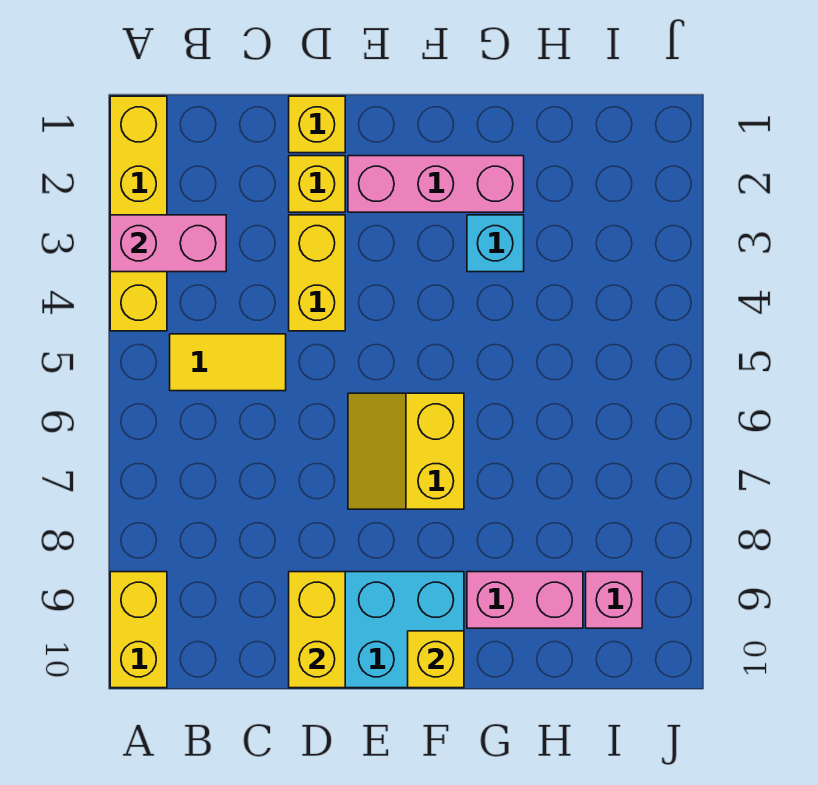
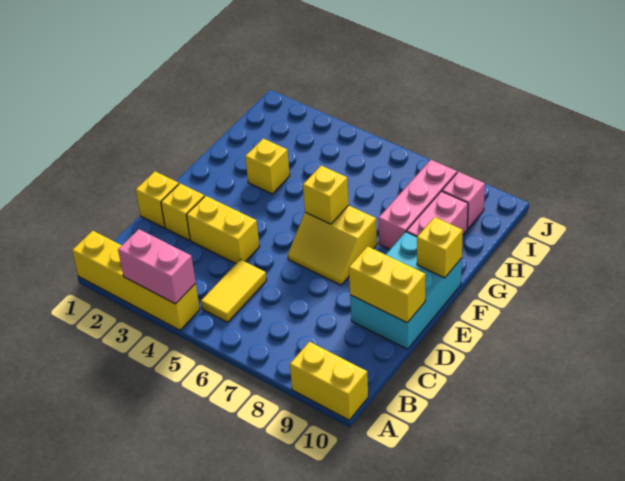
pink 1x2 brick [110,215,226,272] -> pink 1x2 brick turned to [118,229,196,304]
pink 1x3 brick [348,156,524,212] -> pink 1x3 brick moved to [378,160,457,249]
none -> yellow 1x1 brick [303,166,349,224]
cyan 1x1 brick [467,215,524,272] -> yellow 1x1 brick [245,138,290,194]

